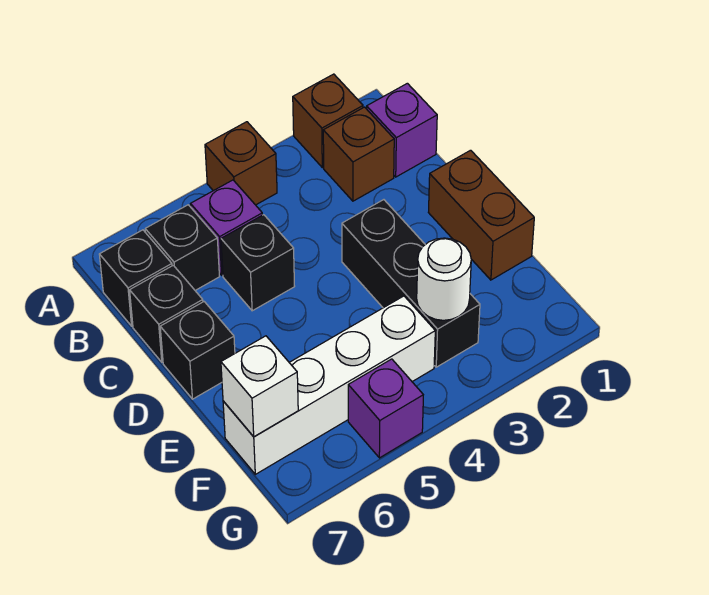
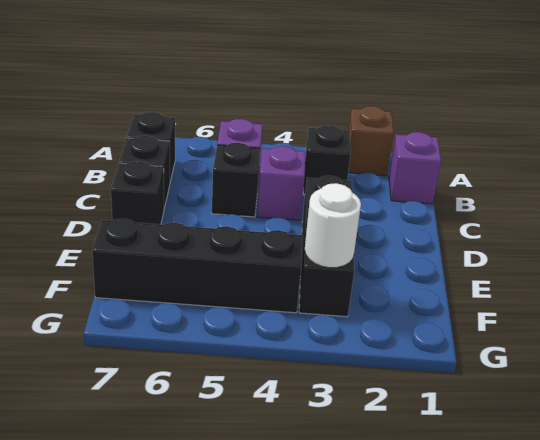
brown 1x1 brick [205,122,277,205] -> none
brown 1x1 brick [323,107,394,201] -> none
black 1x1 brick [145,205,219,290] -> black 1x1 brick moved to [303,125,351,194]
brown 1x2 brick [428,150,534,280] -> none
white 1x4 brick [223,296,435,474] -> black 1x4 brick [92,219,303,313]
white 1x1 brick [221,336,298,437] -> none
purple 1x1 brick [348,359,423,458] -> purple 1x1 brick moved to [257,146,305,220]

